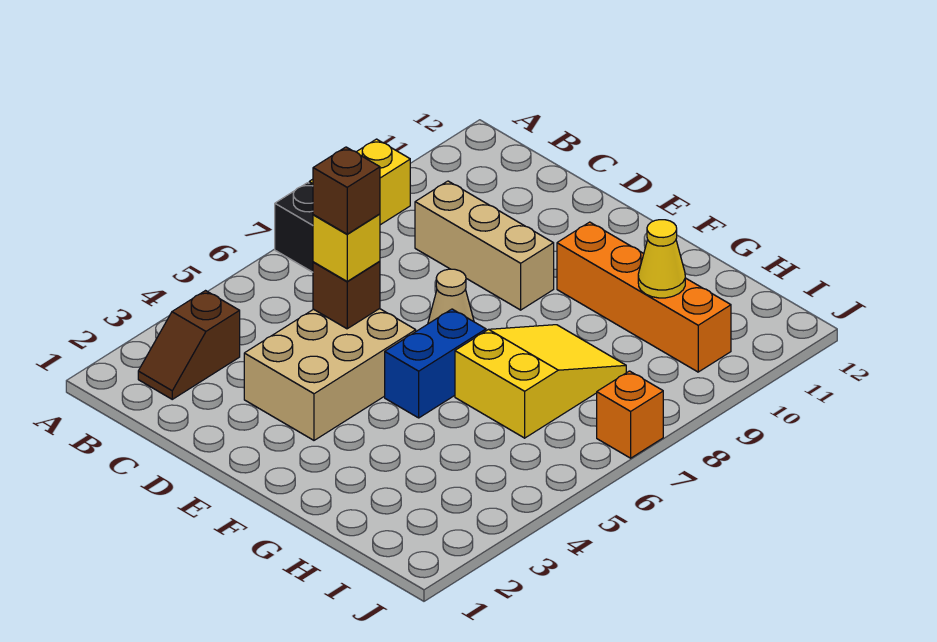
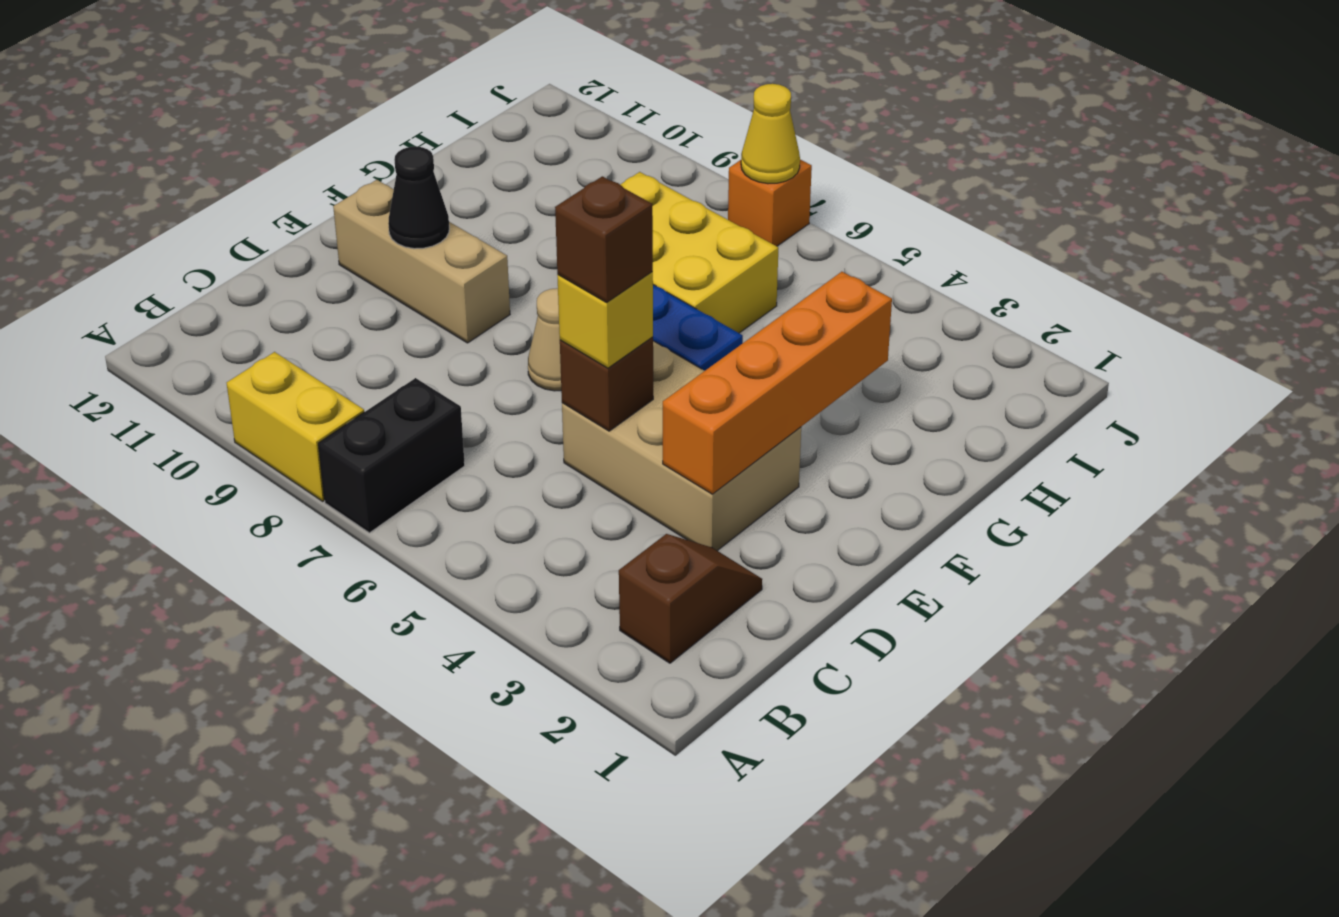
brown 1x2 slope [138,291,240,399] -> brown 1x2 slope turned to [619,534,762,663]
tan 1x3 brick [415,181,554,310] -> tan 1x3 brick turned to [333,180,510,343]
none -> black 1x1 cone [388,146,449,249]
orange 1x4 brick [557,222,731,372] -> orange 1x4 brick moved to [663,272,892,494]
yellow 2x3 slope [455,325,626,438] -> yellow 2x3 brick [620,172,778,333]
yellow 1x1 cone [638,220,685,298] -> yellow 1x1 cone moved to [741,84,800,184]

